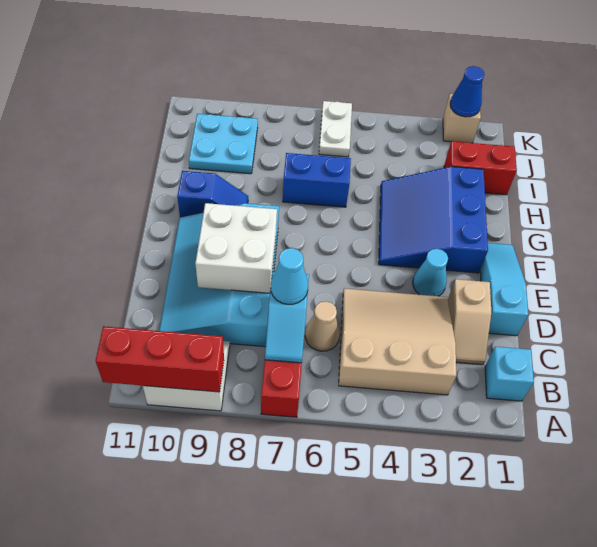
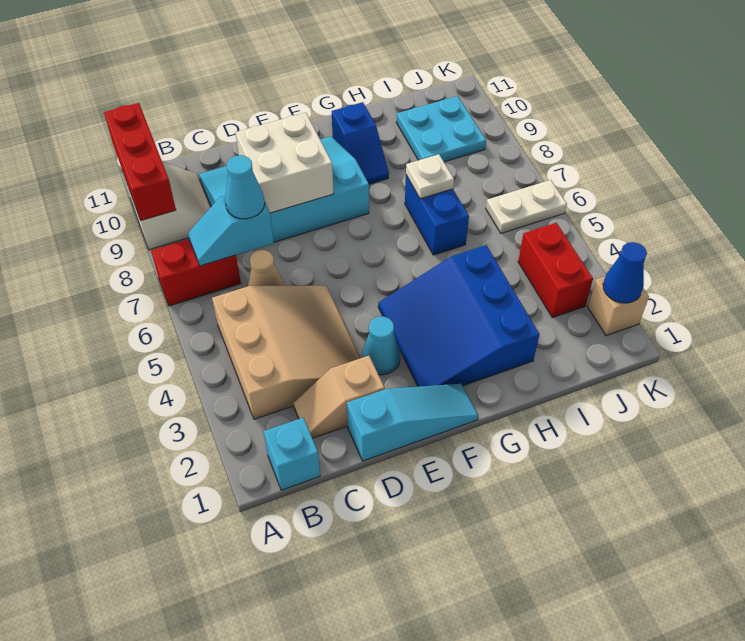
blue 3x3 slope [379,167,488,273] -> blue 3x3 slope turned to [378,245,539,387]
none -> white 1x1 plate [406,154,454,199]
red 1x2 brick [444,141,517,195] -> red 1x2 brick moved to [518,223,593,318]

